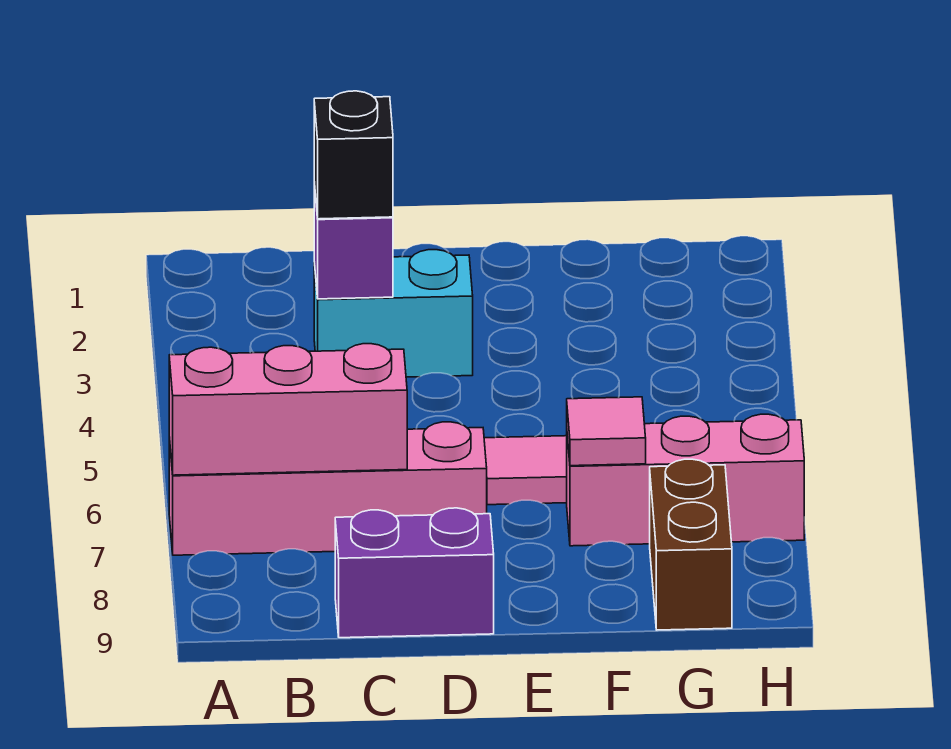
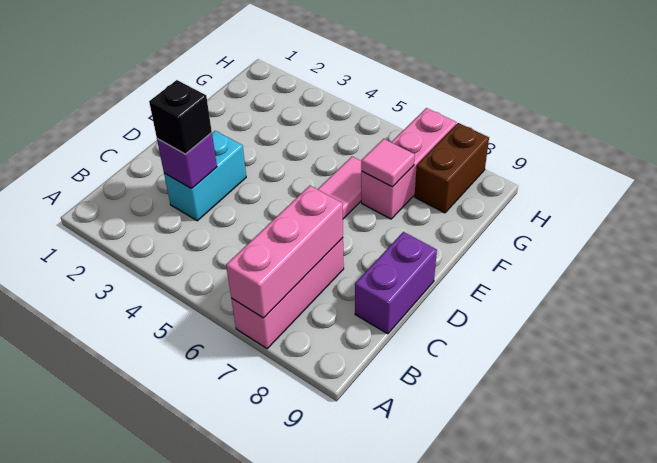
pink 1x4 brick [169,422,487,555] -> pink 1x3 brick [231,238,344,349]
brown 1x2 brick [650,459,732,630] -> brown 1x2 brick turned to [415,123,489,213]

